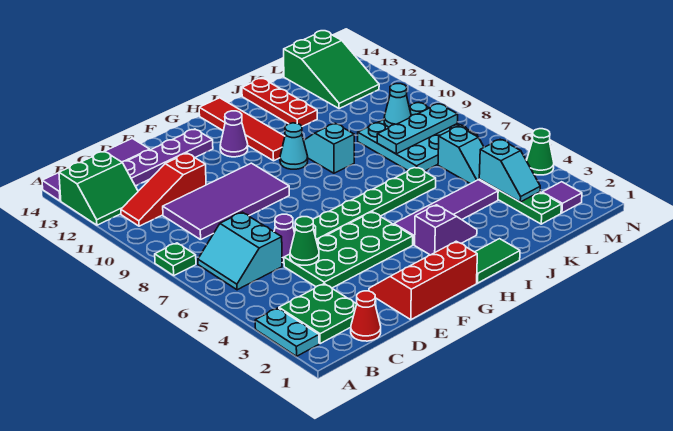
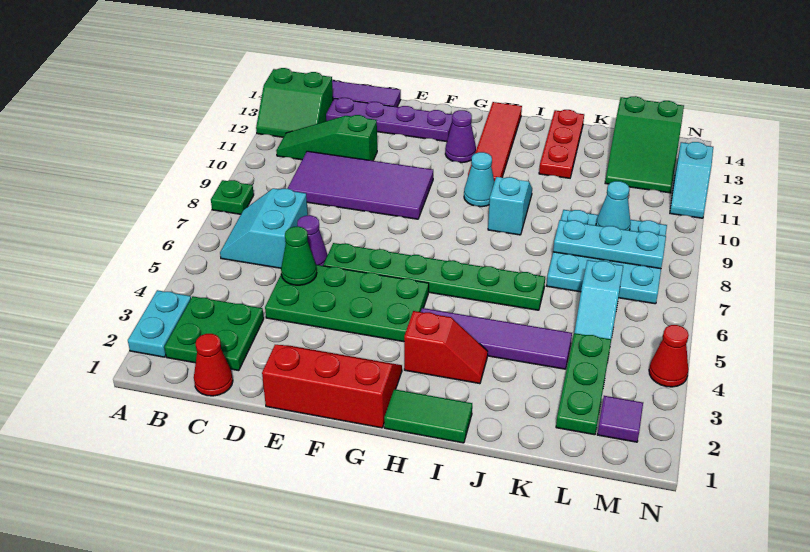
red 1x3 slope [121,153,206,226] -> green 1x3 slope [276,115,377,161]
purple 1x2 slope [415,205,477,255] -> red 1x2 slope [404,311,488,384]
cyan 1x2 slope [479,139,540,202] -> cyan 1x2 slope moved to [670,142,713,218]
green 1x1 cone [526,129,554,175] -> red 1x1 cone [649,325,689,387]

